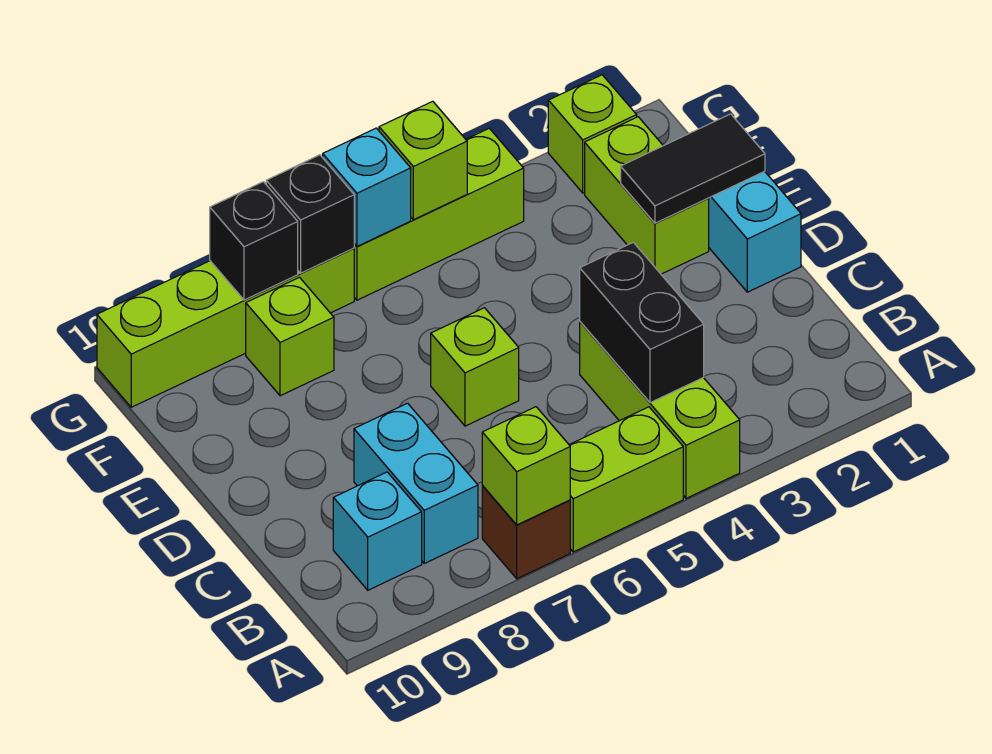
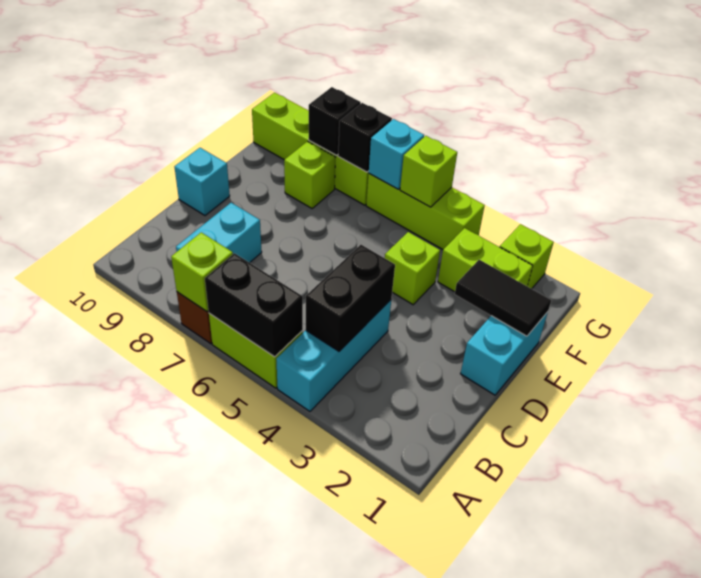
lime 1x3 brick [580,322,740,498] -> cyan 1x3 brick [276,300,391,411]
none -> black 1x2 brick [205,253,303,357]
cyan 1x1 brick [333,472,422,590] -> cyan 1x1 brick moved to [175,148,230,216]
lime 1x1 brick [431,308,519,426] -> lime 1x1 brick moved to [385,232,440,305]
lime 1x2 brick [585,117,709,274] -> lime 1x2 brick turned to [438,228,533,292]

